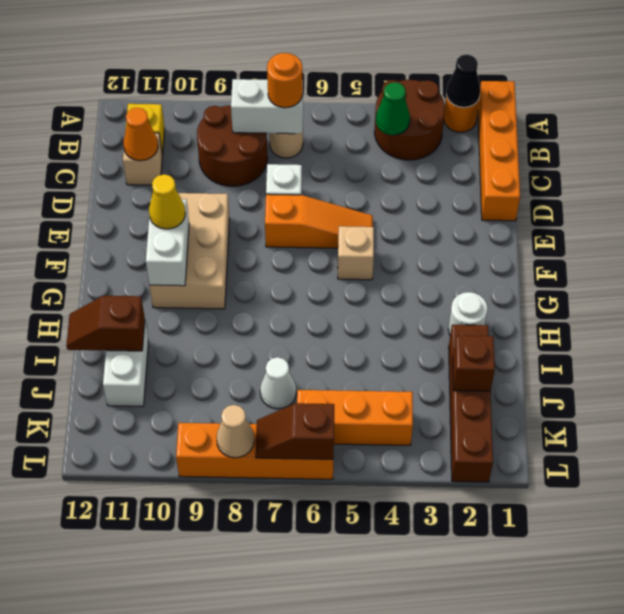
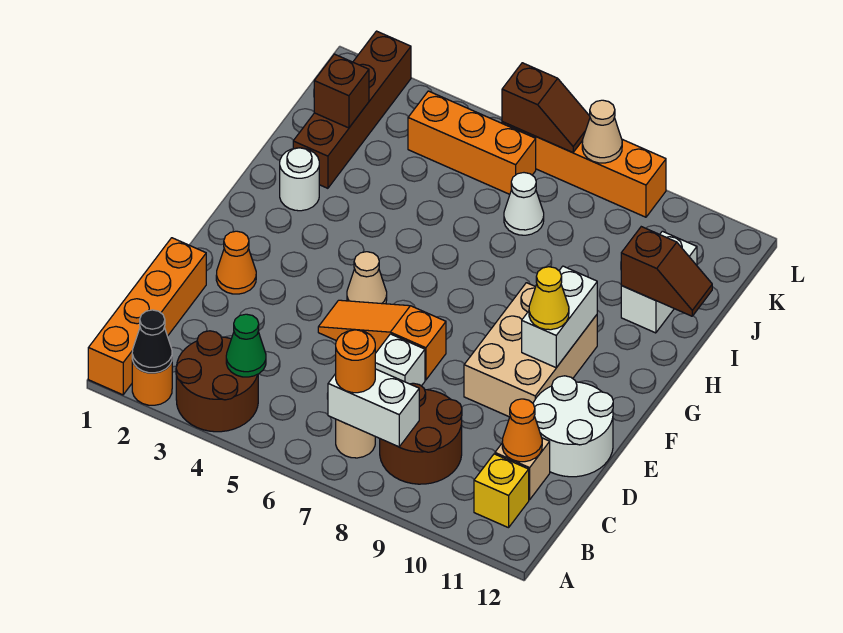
none -> white 2x2 round brick [533,376,613,477]
none -> orange 1x1 cone [216,231,256,294]
tan 1x1 brick [338,226,374,280] -> tan 1x1 cone [347,252,387,304]

